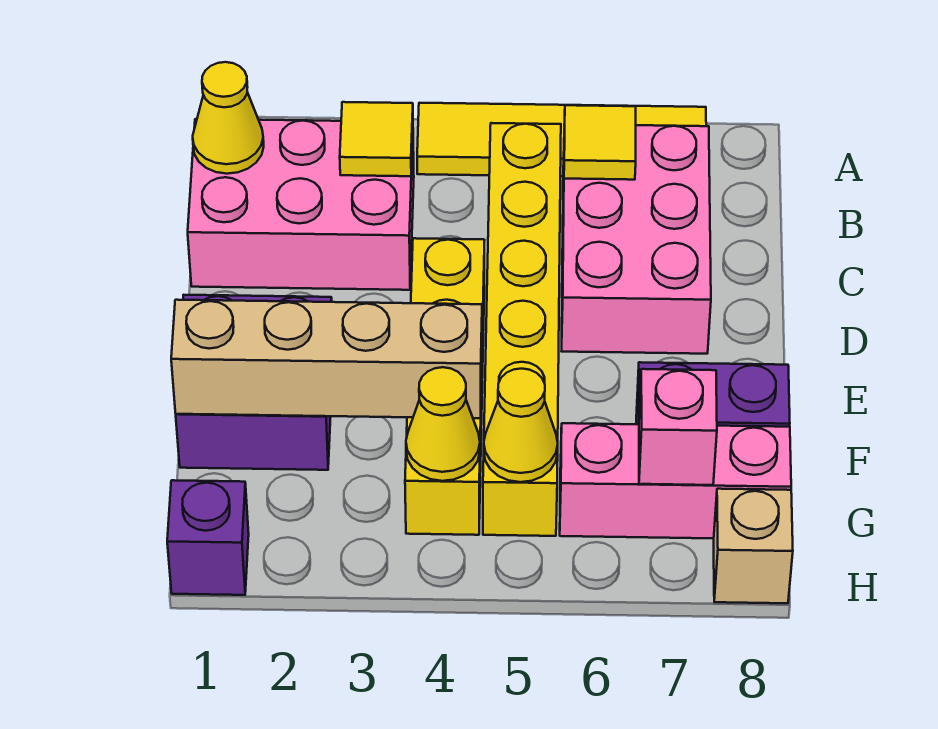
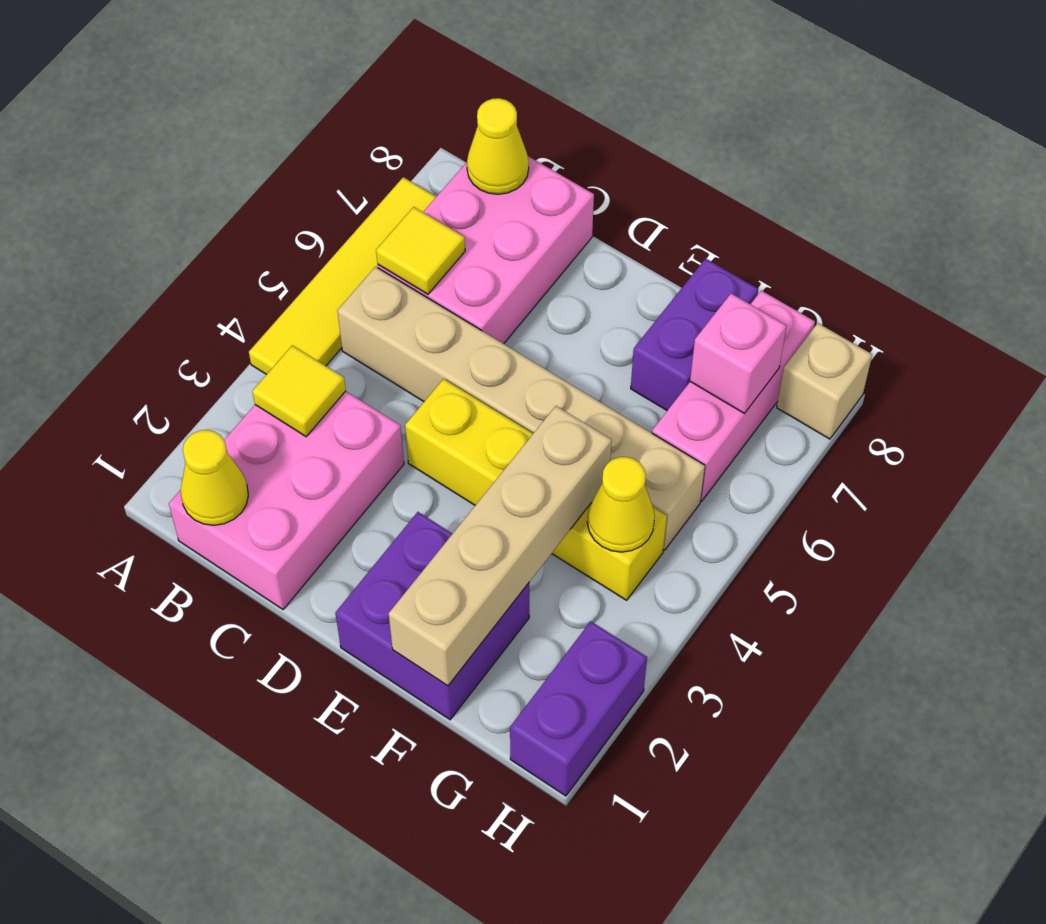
yellow 1x6 brick [483,123,561,536] -> tan 1x6 brick [337,267,705,550]
pink 2x3 brick [562,125,711,354] -> pink 2x3 brick turned to [377,156,594,344]
yellow 1x1 cone [484,369,558,482] -> yellow 1x1 cone moved to [467,98,529,194]
purple 1x1 brick [167,480,249,595] -> purple 1x2 brick [510,621,647,796]

